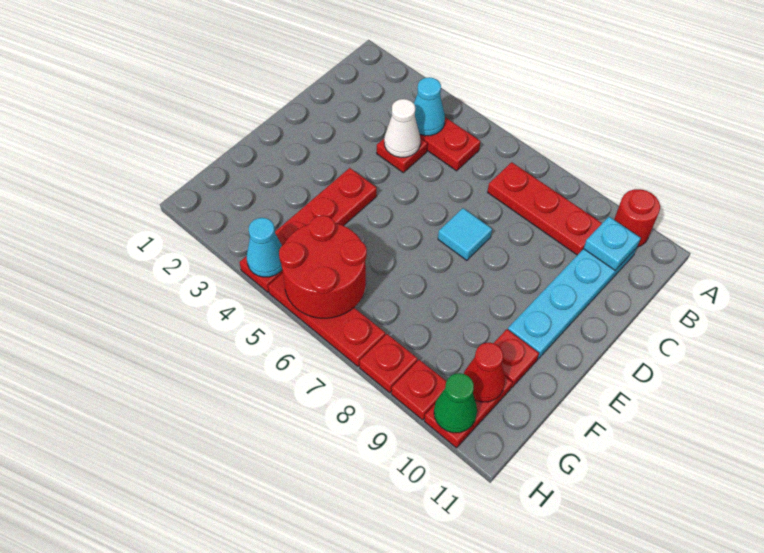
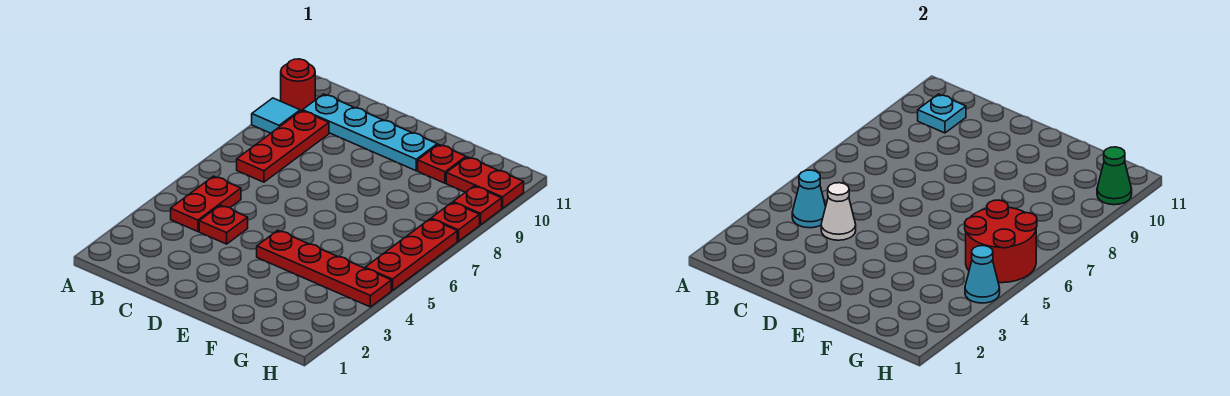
cyan 1x1 tile [438,208,492,260] -> cyan 1x1 tile moved to [252,98,300,133]
red 1x1 cone [464,343,505,402] -> none

